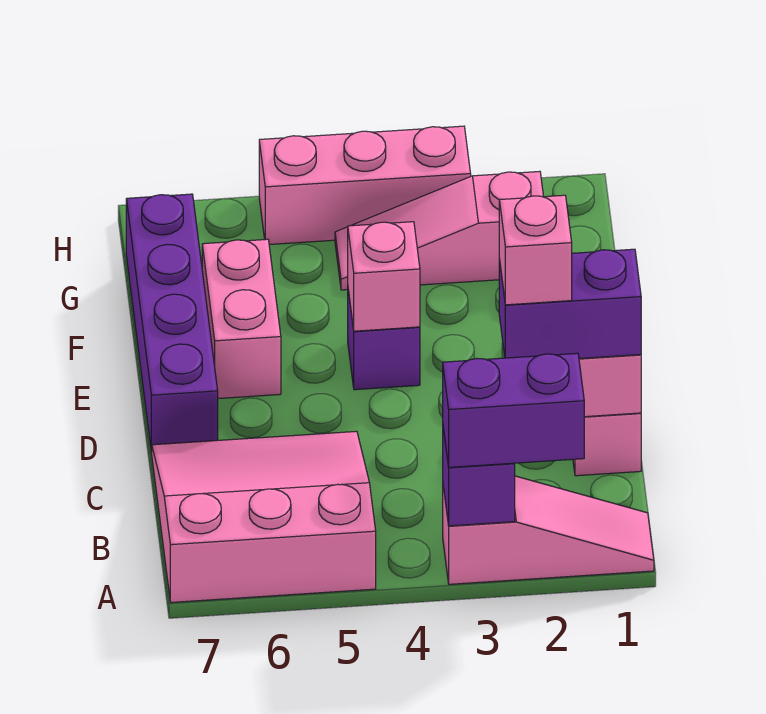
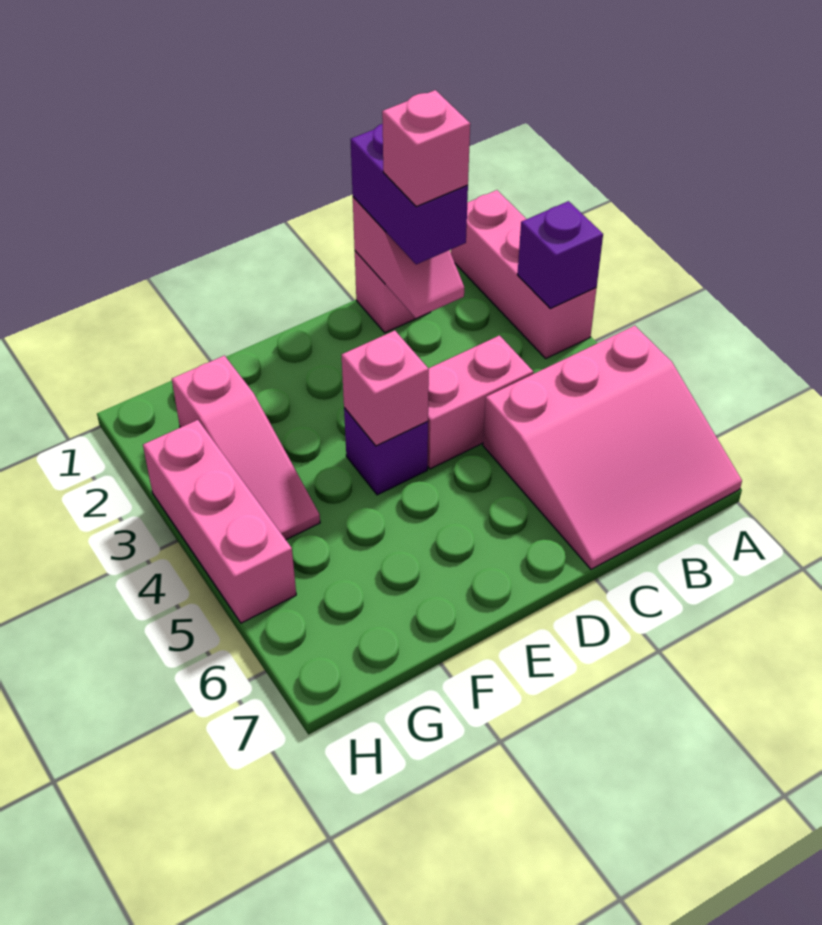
pink 1x3 slope [443,476,654,584] -> pink 1x3 brick [451,190,597,358]
purple 1x2 brick [443,353,584,467] -> none
pink 3x3 slope [152,431,376,602] -> pink 3x3 slope turned to [483,326,742,569]
purple 1x4 brick [126,194,218,453] -> none
pink 1x2 brick [202,239,281,399] -> pink 1x2 brick moved to [428,335,533,469]

